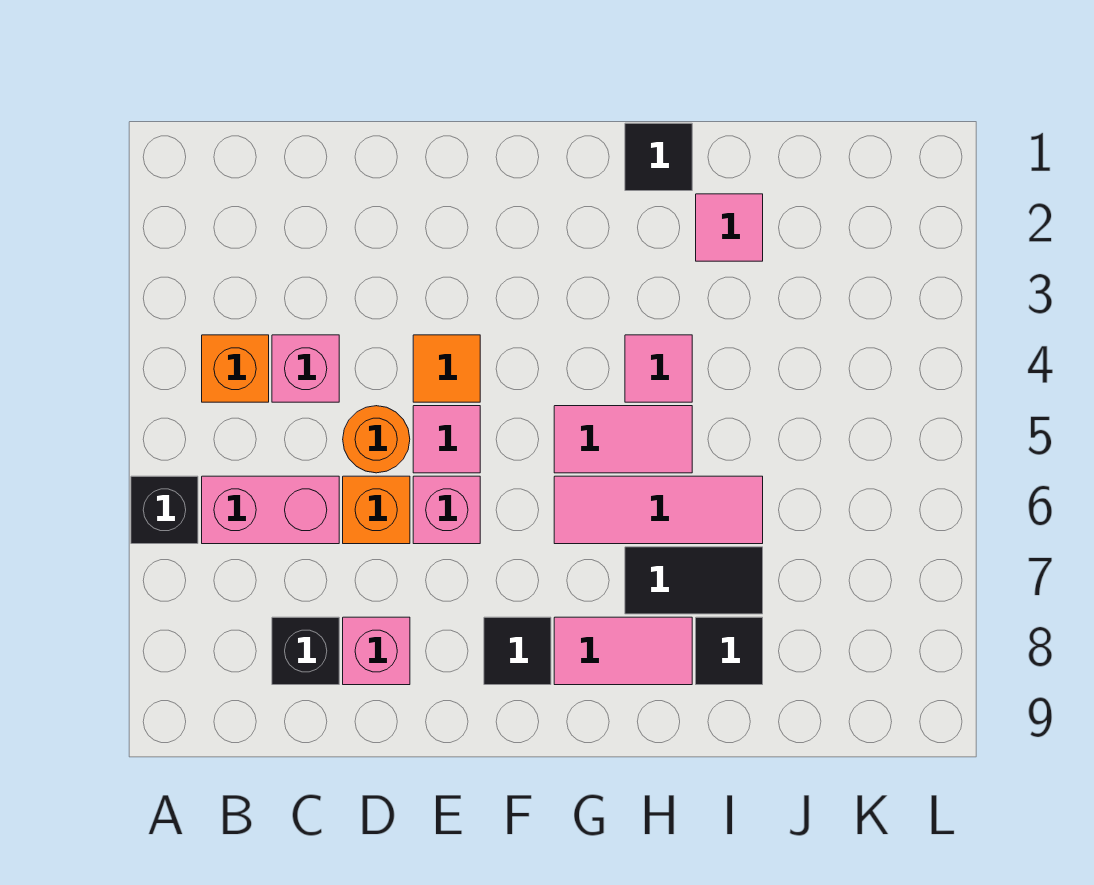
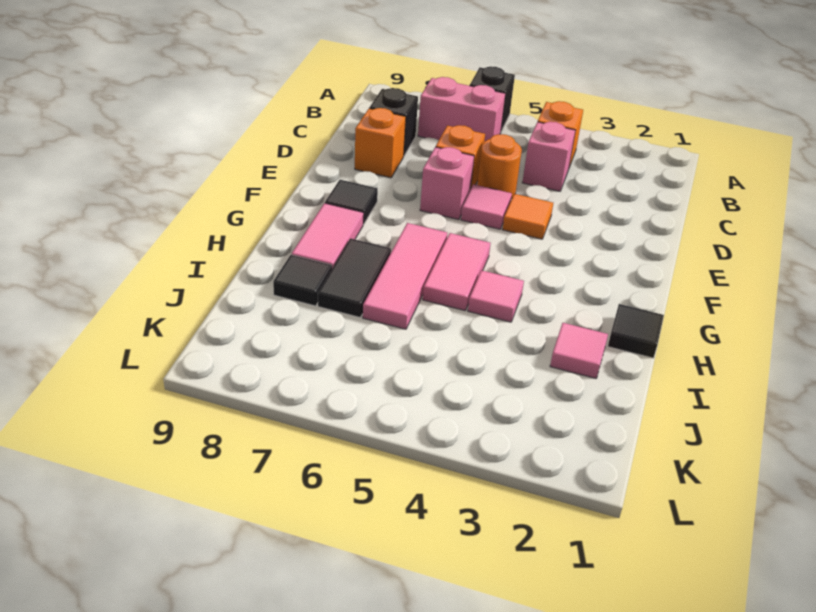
pink 1x2 brick [202,476,339,544] -> pink 1x2 brick turned to [418,77,505,142]
pink 1x1 brick [343,617,410,685] -> orange 1x1 brick [355,108,406,178]

